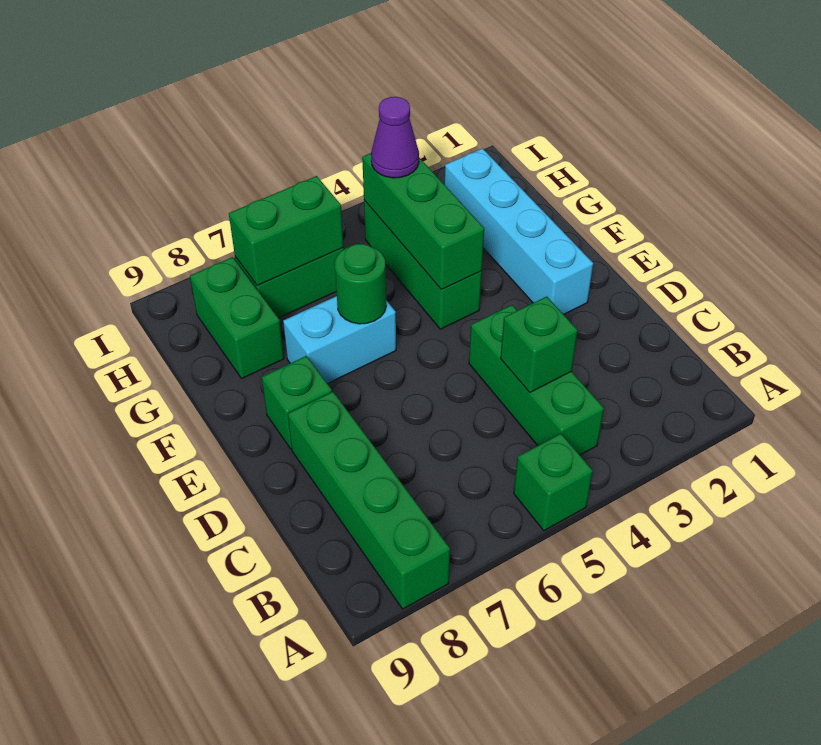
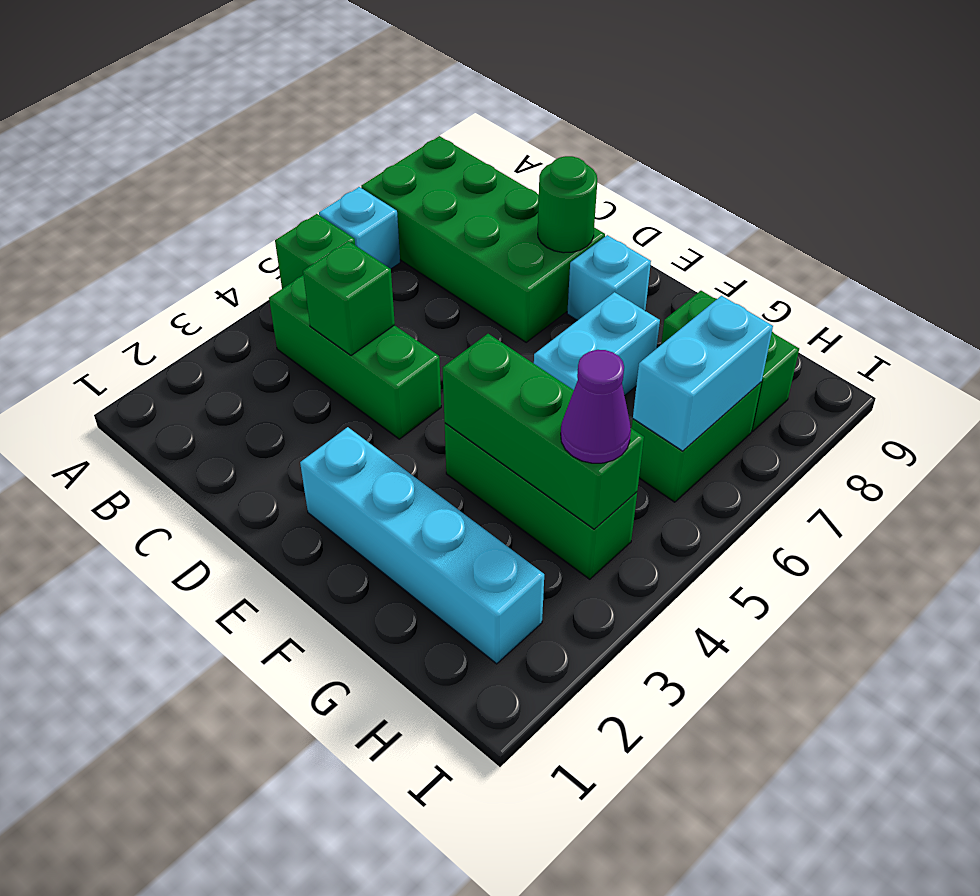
none -> cyan 1x1 brick [319,187,400,269]
green 1x4 brick [288,392,450,609] -> green 2x4 brick [361,136,605,342]
green 1x1 brick [262,356,332,449] -> cyan 1x1 brick [567,235,651,321]
green 1x1 round brick [335,244,386,324] -> green 1x1 round brick moved to [538,156,597,253]
green 1x2 brick [229,176,343,285] -> cyan 1x2 brick [633,296,773,451]

